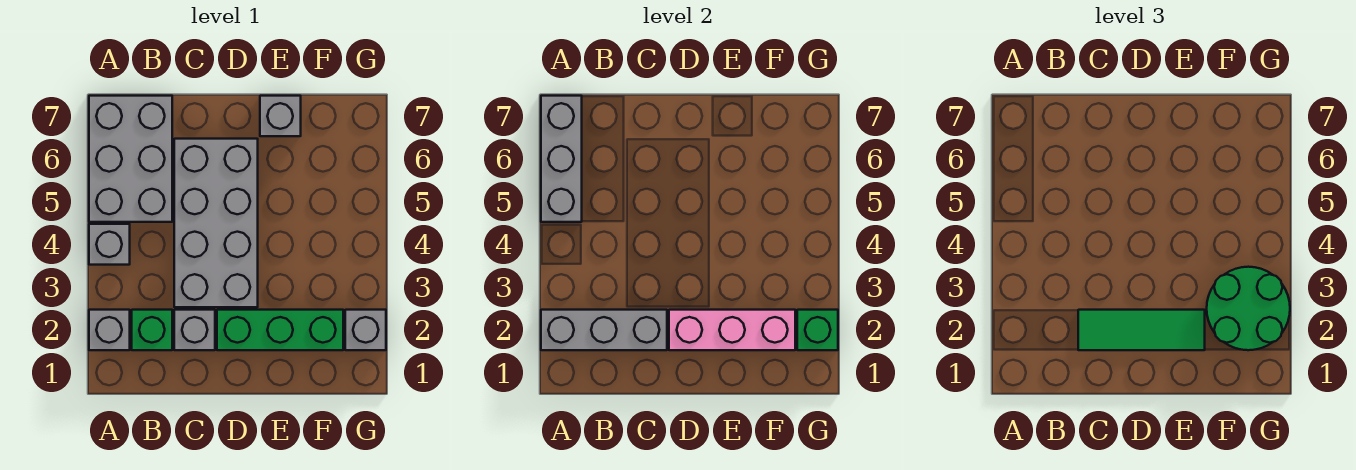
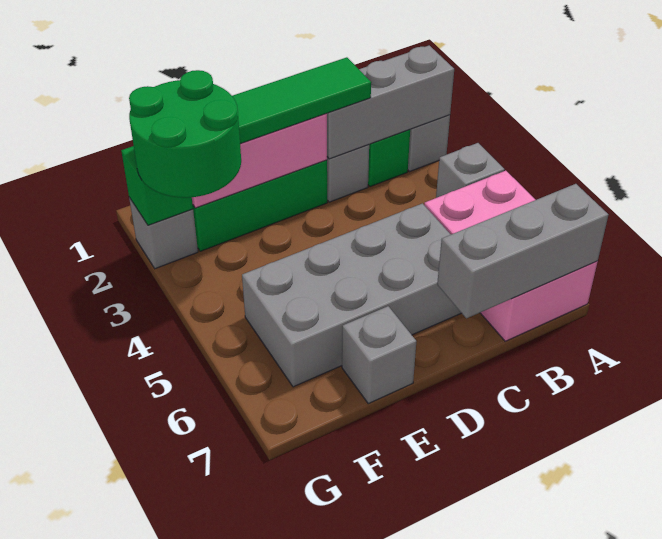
grey 2x3 brick [89,96,172,222] -> pink 2x3 brick [424,171,598,341]
grey 1x3 brick [541,96,582,222] -> grey 1x3 brick turned to [437,184,608,318]
grey 2x4 brick [174,139,258,307] -> grey 2x4 brick turned to [242,203,461,387]

